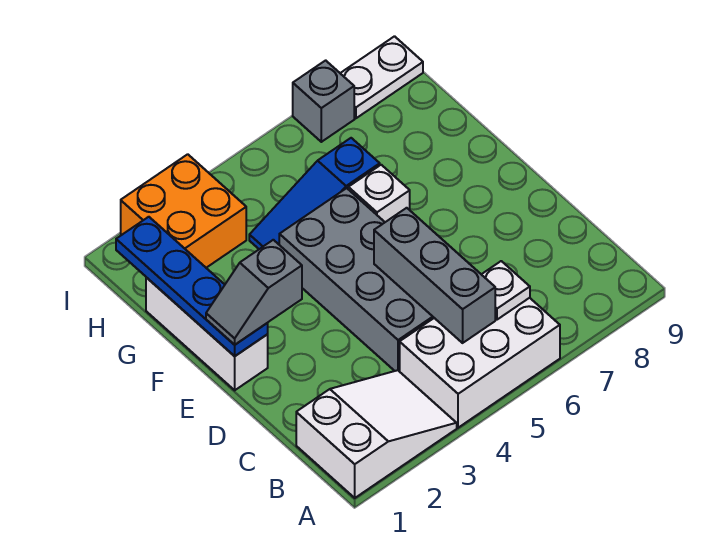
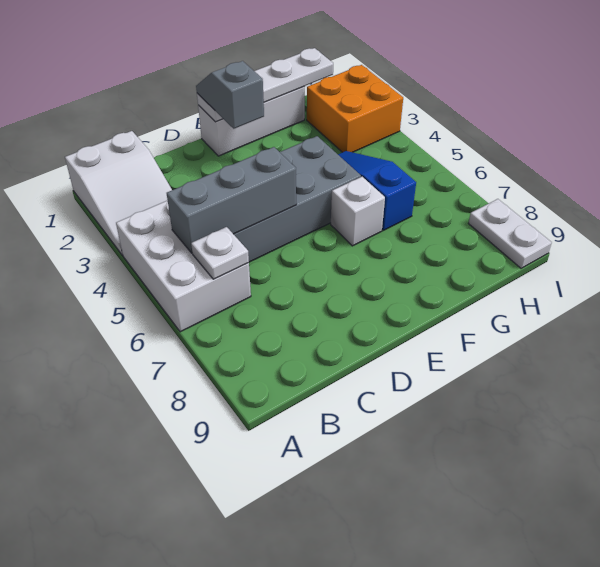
blue 1x4 plate [116,217,268,356] -> white 1x4 plate [197,48,333,122]
grey 1x1 brick [293,60,354,142] -> none

